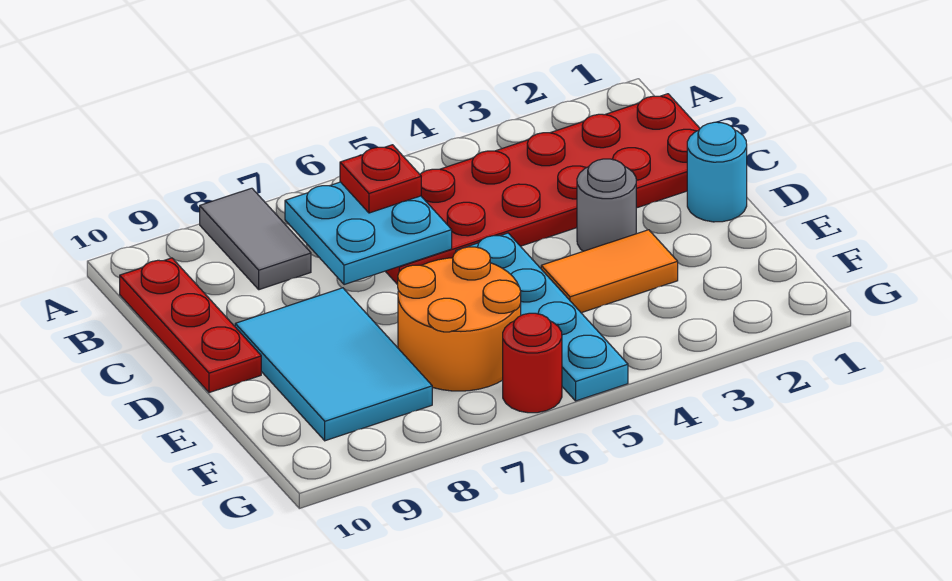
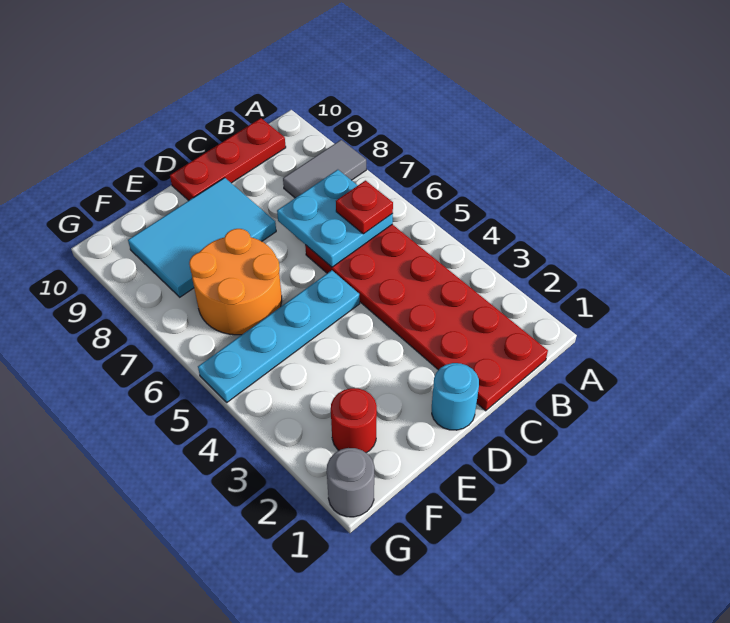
grey 1x1 round brick [577,159,636,251] -> grey 1x1 round brick moved to [327,448,374,517]
orange 1x2 tile [541,230,678,313] -> none
red 1x1 round brick [503,313,562,413] -> red 1x1 round brick moved to [331,388,377,453]

